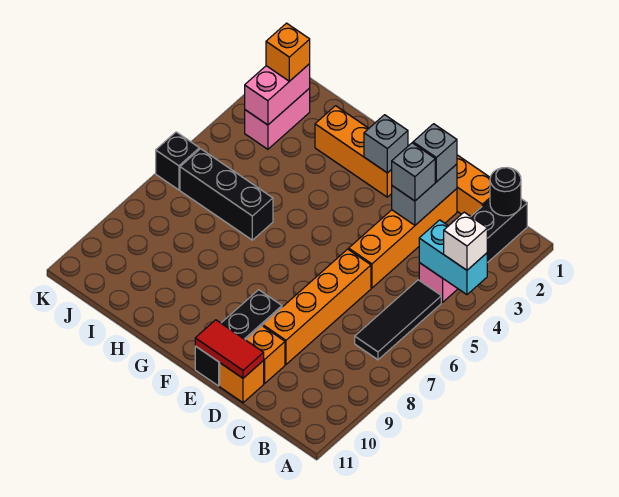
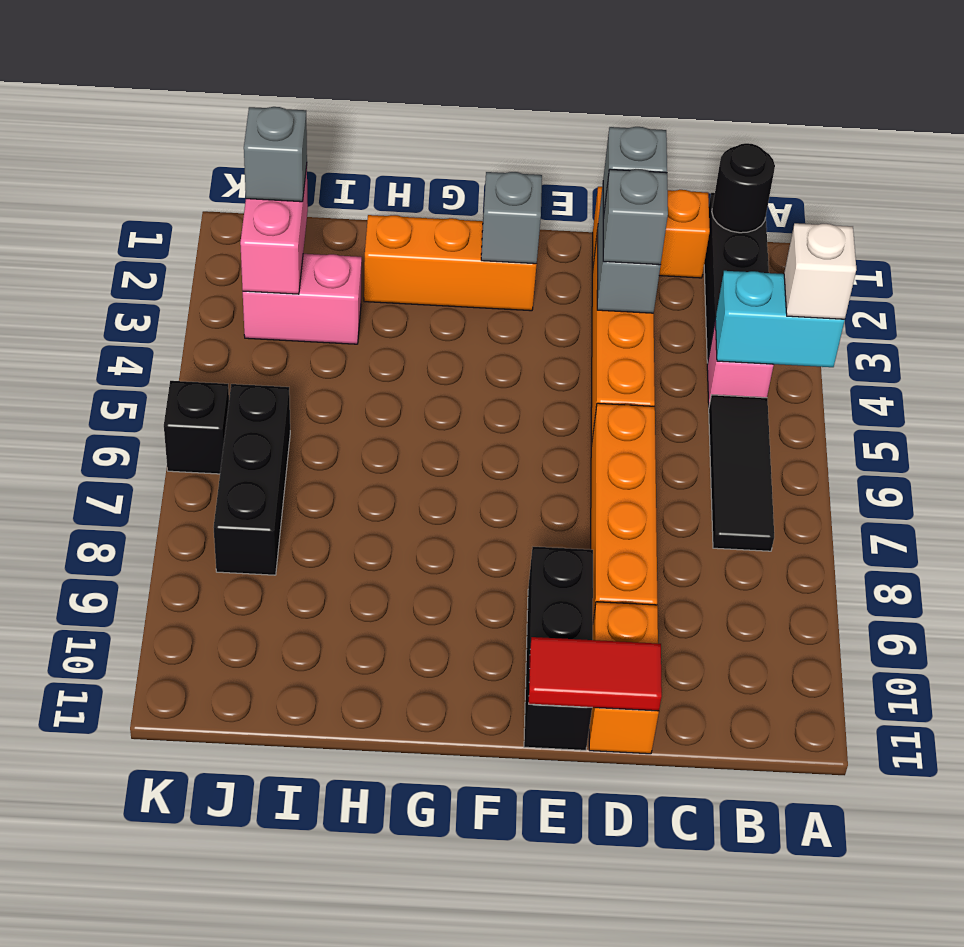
black 1x3 brick [180,149,273,240] -> black 1x3 brick turned to [214,384,290,575]
pink 1x2 brick [245,88,310,149] -> pink 1x2 brick turned to [243,254,362,344]
orange 1x1 brick [266,23,310,81] -> grey 1x1 brick [244,107,307,202]

